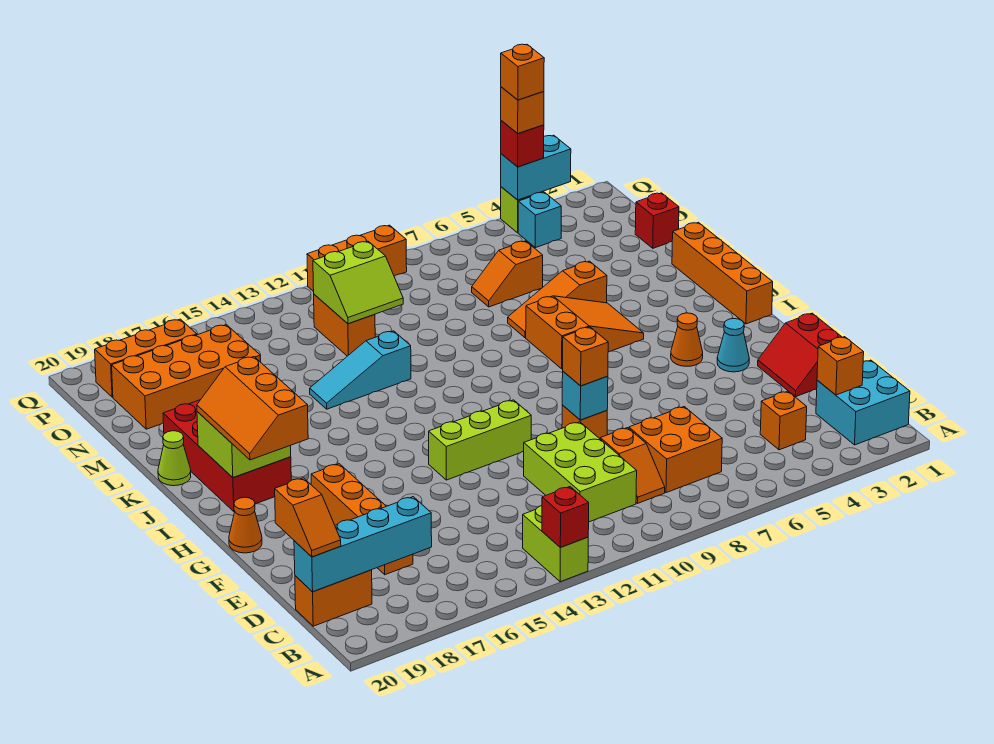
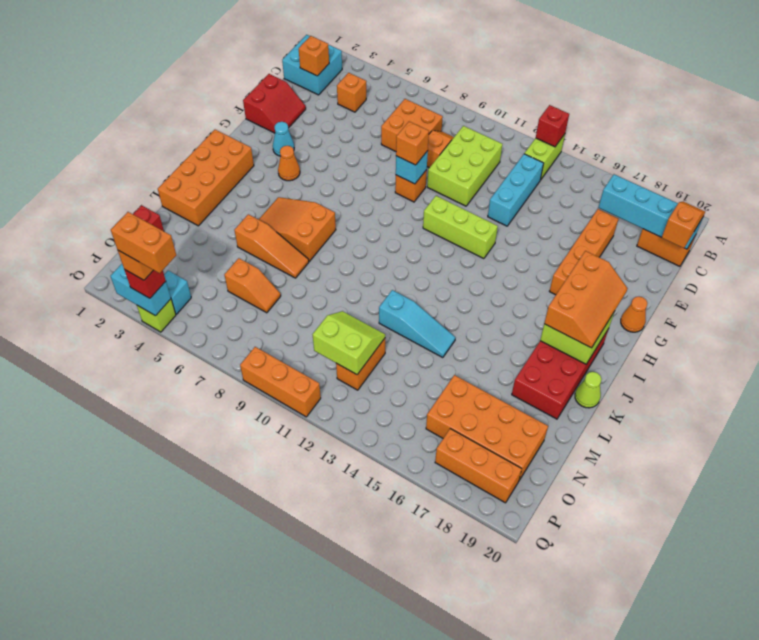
none -> cyan 1x3 brick [488,154,544,226]
orange 1x4 brick [672,222,773,324] -> orange 2x4 brick [158,130,254,226]
orange 1x1 brick [501,44,544,100] -> orange 1x2 brick [111,212,176,273]

